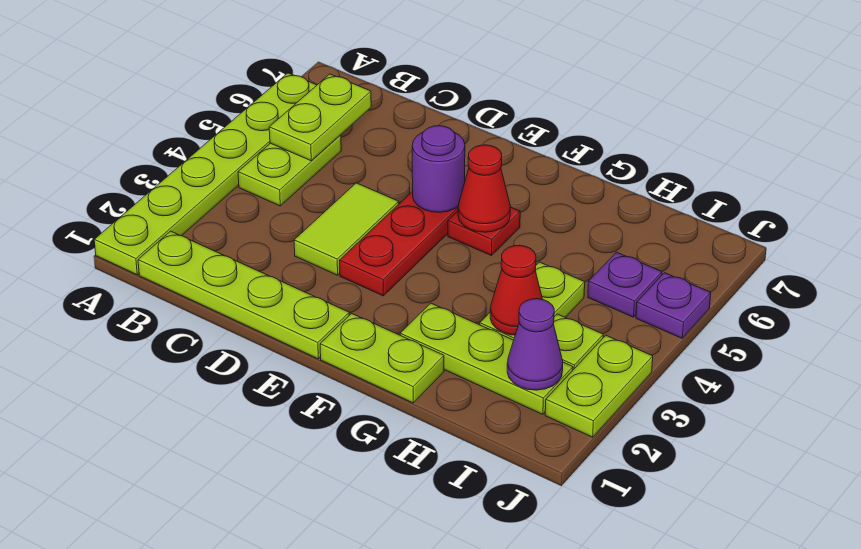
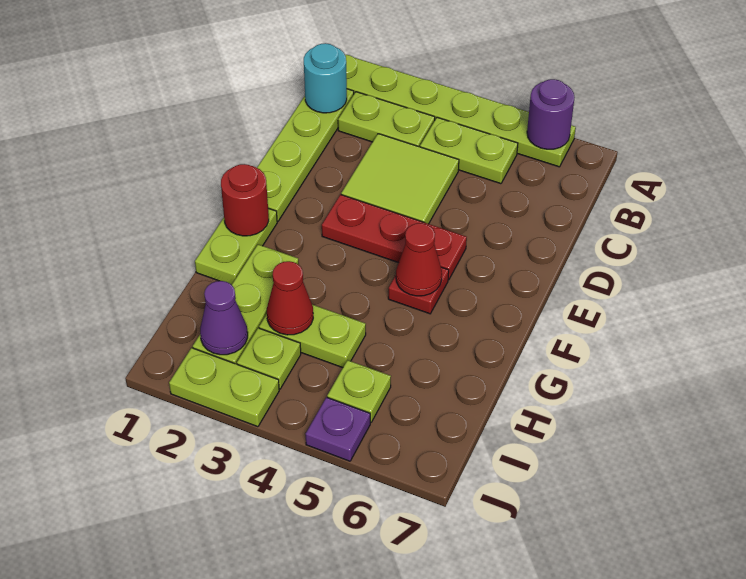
none -> cyan 1x1 round brick [304,43,347,113]
lime 1x2 plate [269,74,371,161] -> lime 1x2 plate moved to [338,92,435,147]
lime 1x2 tile [294,183,399,275] -> lime 2x2 tile [341,134,459,224]
purple 1x1 round brick [412,126,465,212] -> purple 1x1 round brick moved to [527,79,575,149]
none -> red 1x1 round brick [221,164,269,236]
purple 1x1 plate [588,252,662,317] -> lime 1x1 plate [327,360,391,423]

